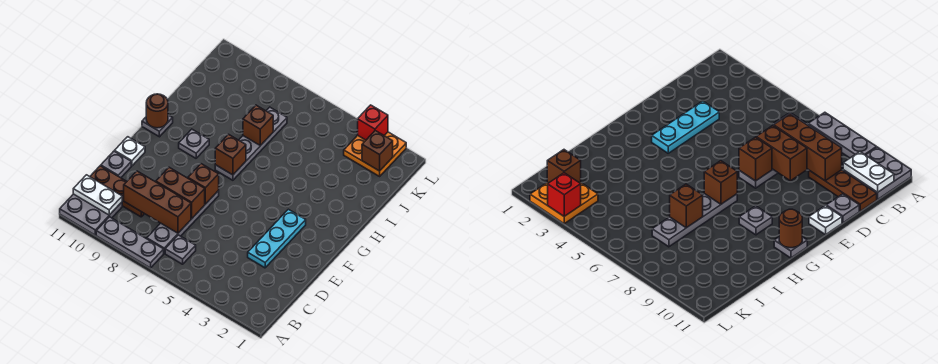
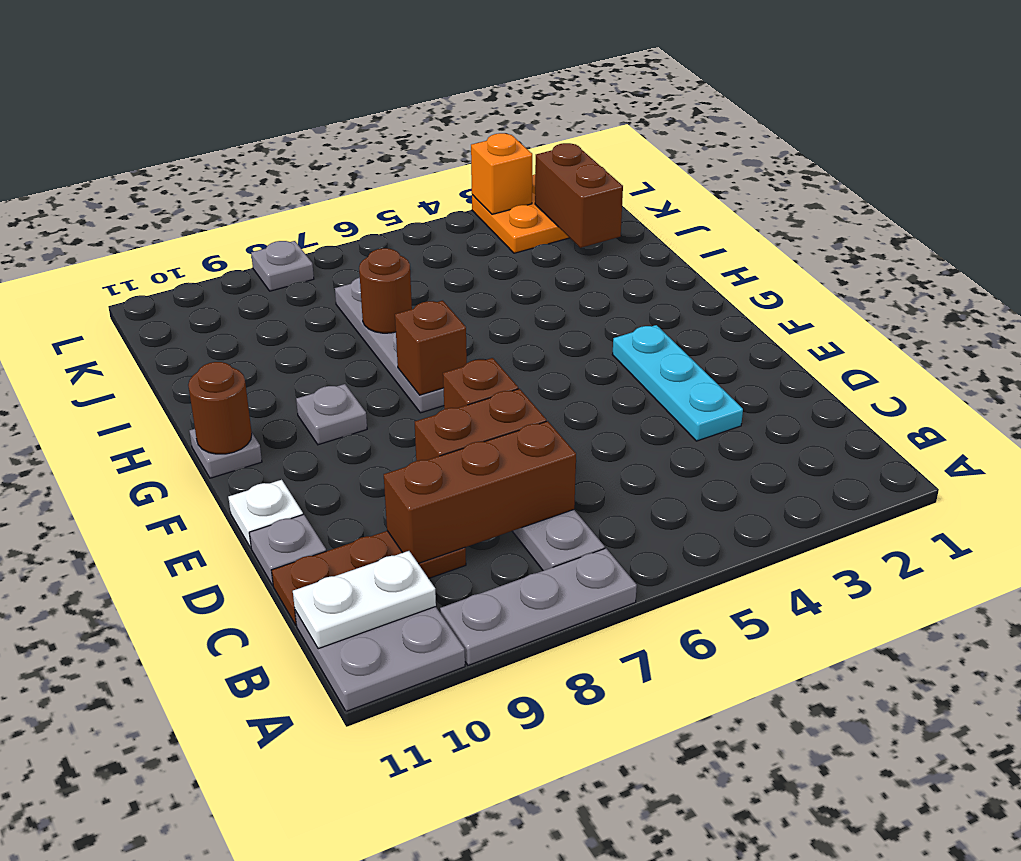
grey 1x1 plate [165,235,196,264] -> grey 1x1 plate moved to [251,241,314,291]
brown 1x1 brick [243,105,273,146] -> brown 1x1 round brick [359,248,412,333]
brown 1x1 brick [362,131,393,171] -> brown 1x2 brick [535,143,623,248]
red 1x1 brick [358,105,388,140] -> orange 1x1 brick [471,133,532,214]

